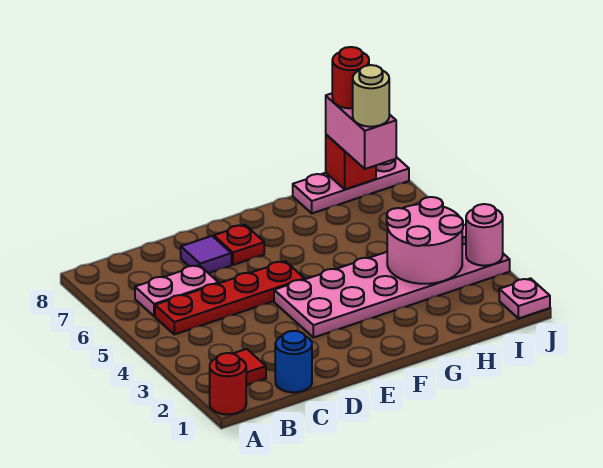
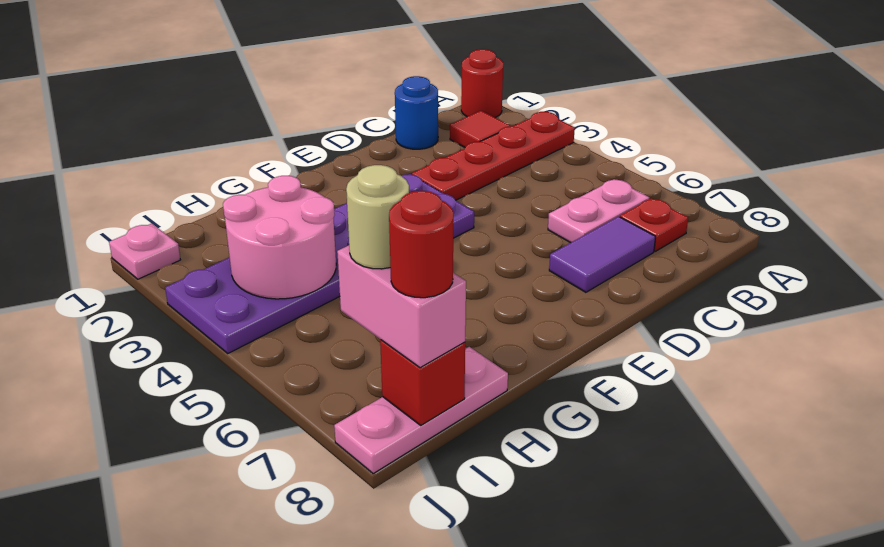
red 1x4 plate [155,261,305,334] -> red 1x4 plate moved to [412,112,575,200]
purple 1x1 tile [181,236,231,273] -> purple 1x2 tile [549,216,656,292]
pink 2x6 plate [274,225,510,338] -> purple 2x6 plate [165,174,474,353]
red 1x1 plate [214,225,264,265] -> red 1x1 plate moved to [620,198,688,251]
pink 1x1 round brick [466,204,503,266] -> none

